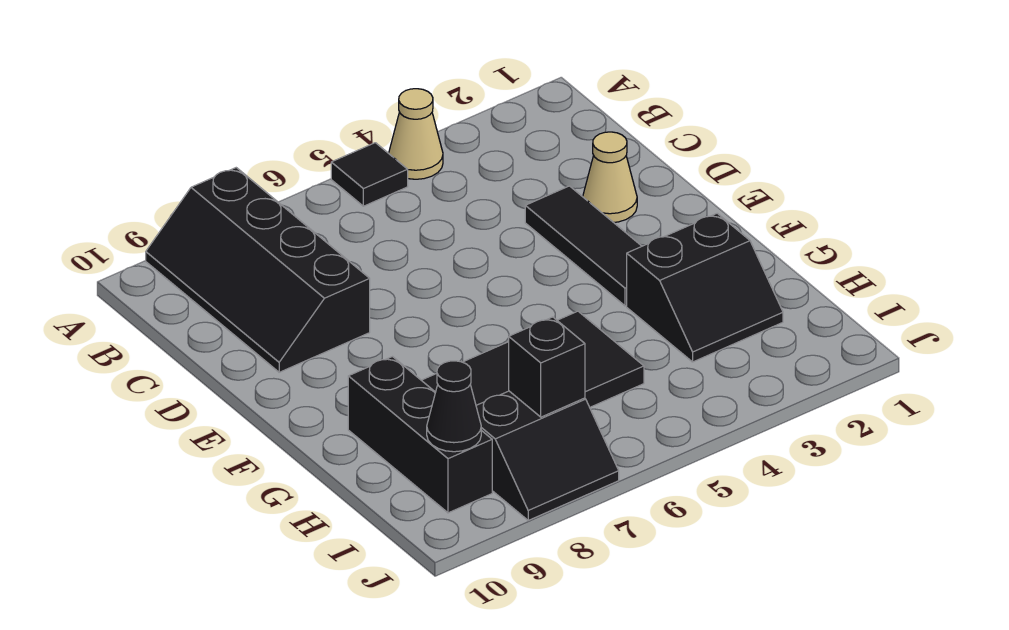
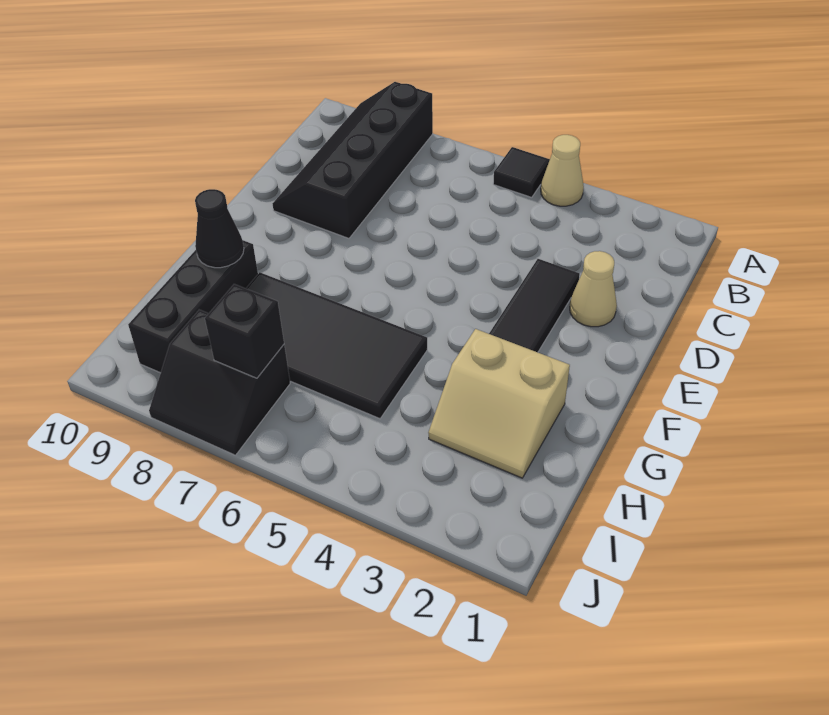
black 2x2 slope [627,213,783,362] -> tan 2x2 slope [428,329,570,478]
black 1x1 cone [427,361,481,452] -> black 1x1 cone moved to [195,189,244,268]

